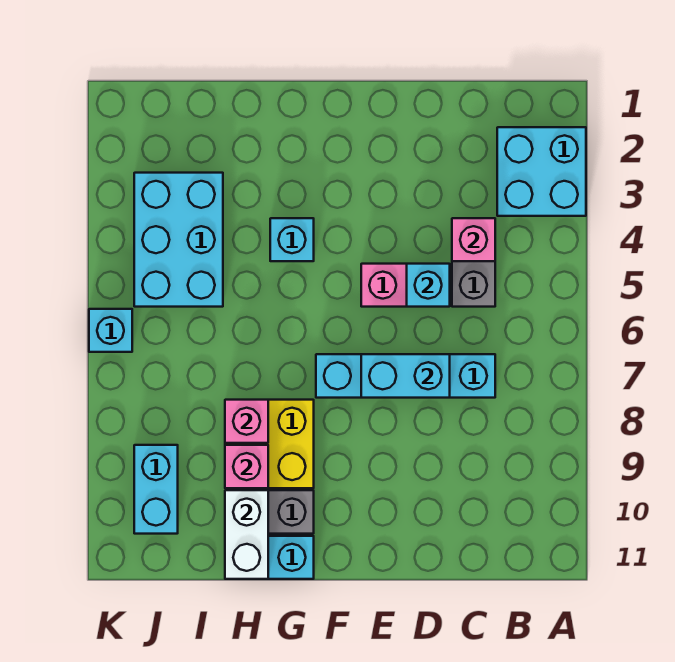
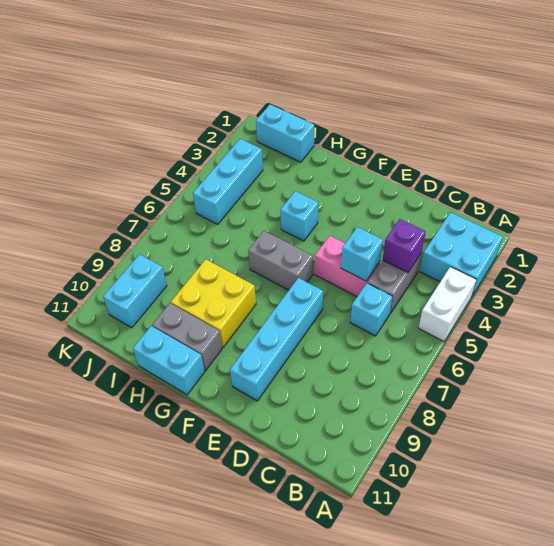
pink 1x1 brick [452,218,495,261] -> purple 1x1 brick [383,219,426,272]
cyan 1x4 brick [316,354,495,398] -> cyan 1x4 brick turned to [230,278,323,401]
cyan 1x2 brick [361,354,450,398] -> cyan 1x2 brick moved to [256,104,314,162]
none -> grey 1x2 brick [248,231,313,290]
pink 1x1 brick [225,400,268,443] -> none
pink 1x1 brick [225,445,268,488] -> none
white 1x2 brick [225,490,268,579] -> white 1x2 brick moved to [419,267,477,341]
cyan 2x3 brick [134,173,223,307] -> cyan 1x3 brick [193,139,263,224]
cyan 1x1 brick [89,309,132,352] -> cyan 1x1 brick moved to [350,283,392,336]

